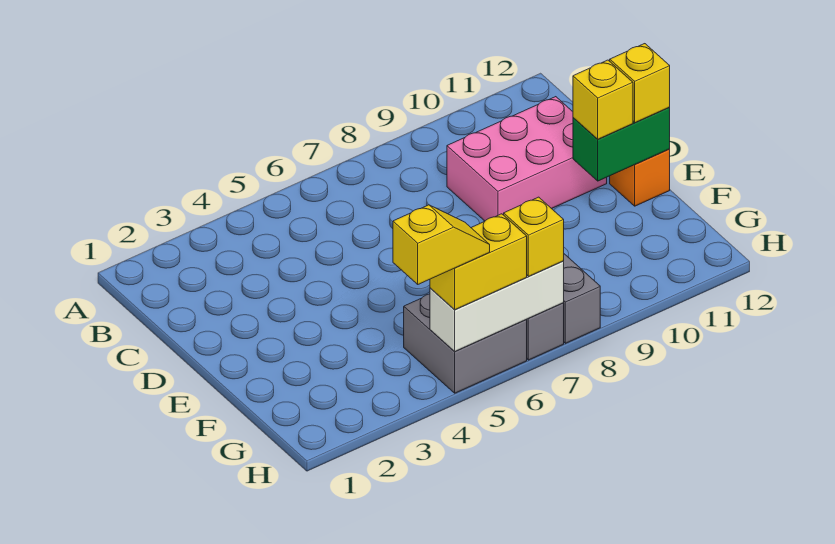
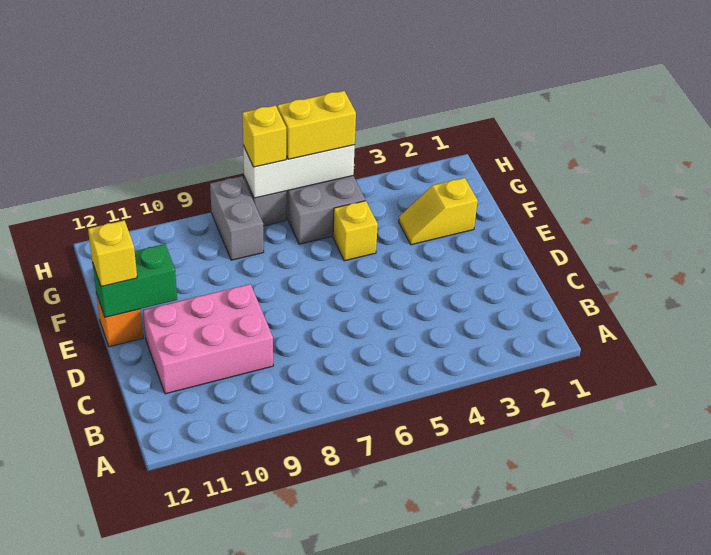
yellow 1x1 brick [573,60,633,139] -> yellow 1x1 brick moved to [333,201,378,261]
yellow 1x2 slope [393,205,490,284] -> yellow 1x2 slope moved to [399,178,478,245]

